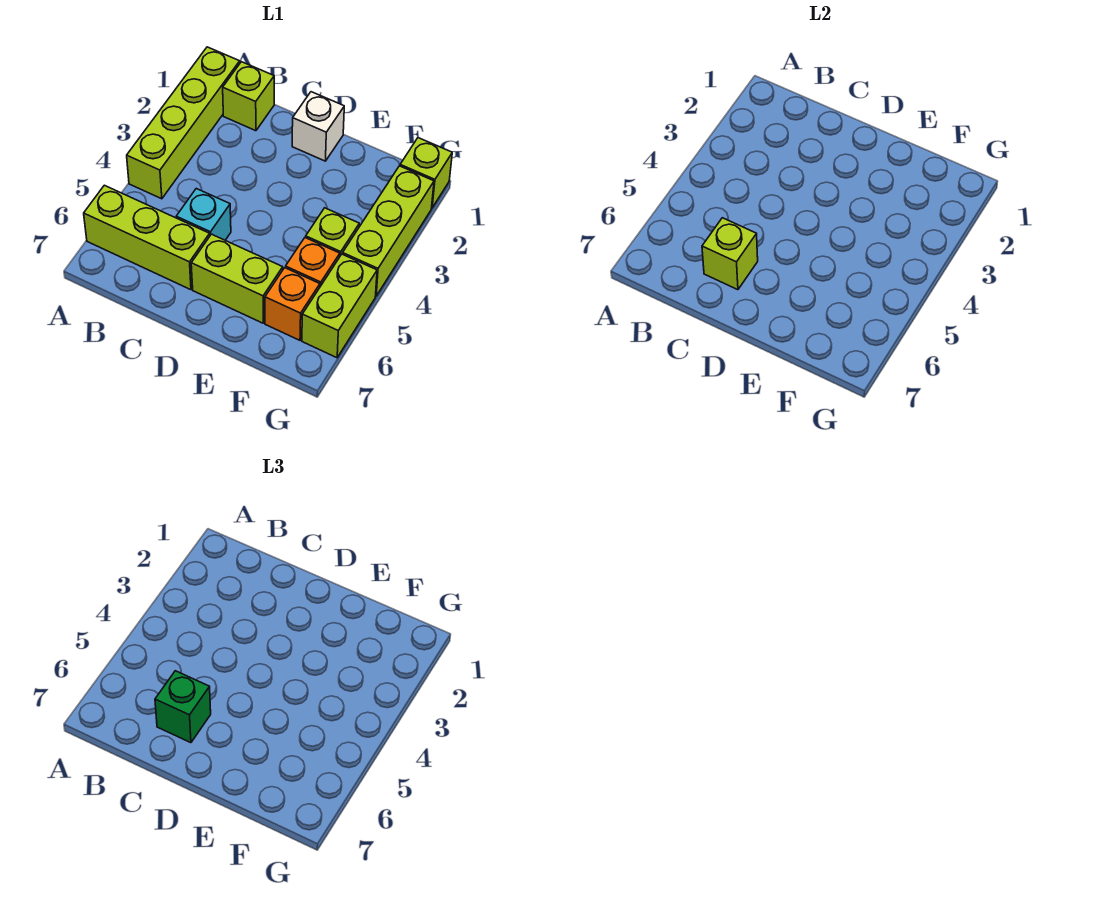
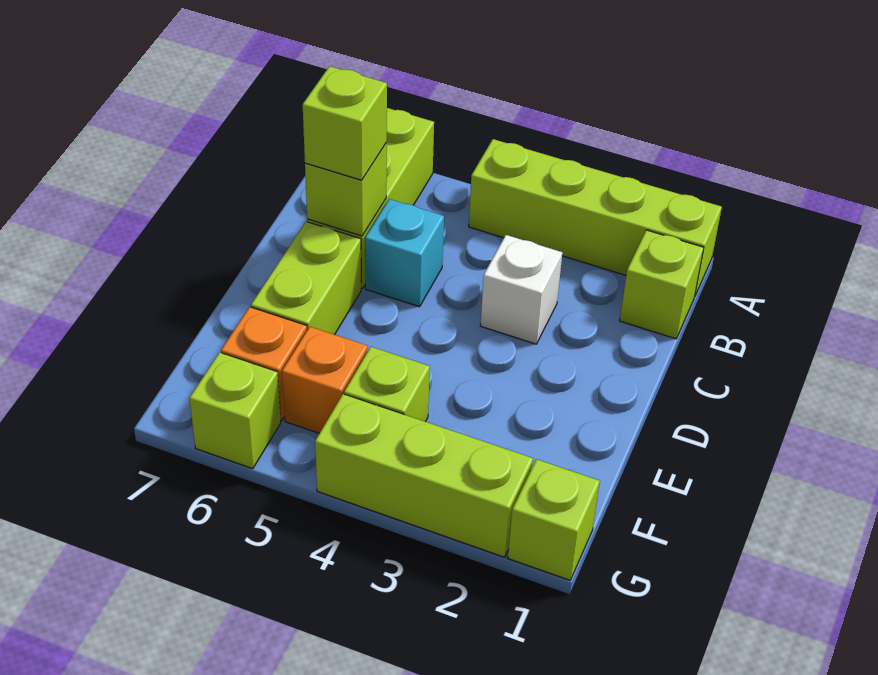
green 1x1 brick [155,671,211,743] -> lime 1x1 brick [303,66,387,180]
white 1x1 brick [292,92,344,161] -> white 1x1 brick moved to [480,235,562,344]
lime 1x2 brick [302,254,377,358] -> lime 1x1 brick [189,352,281,469]

